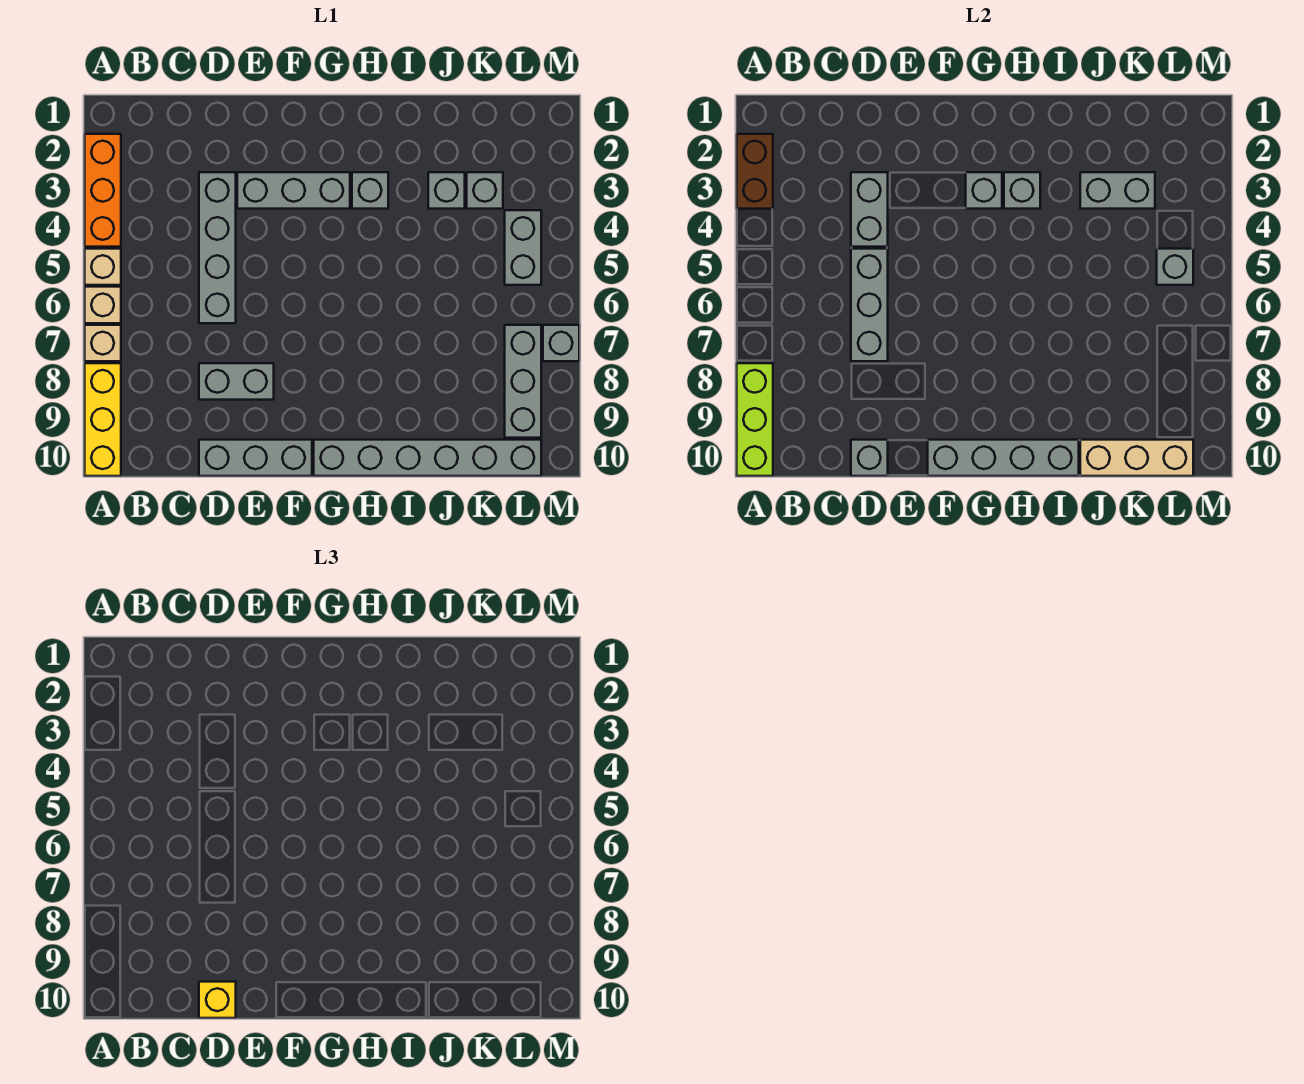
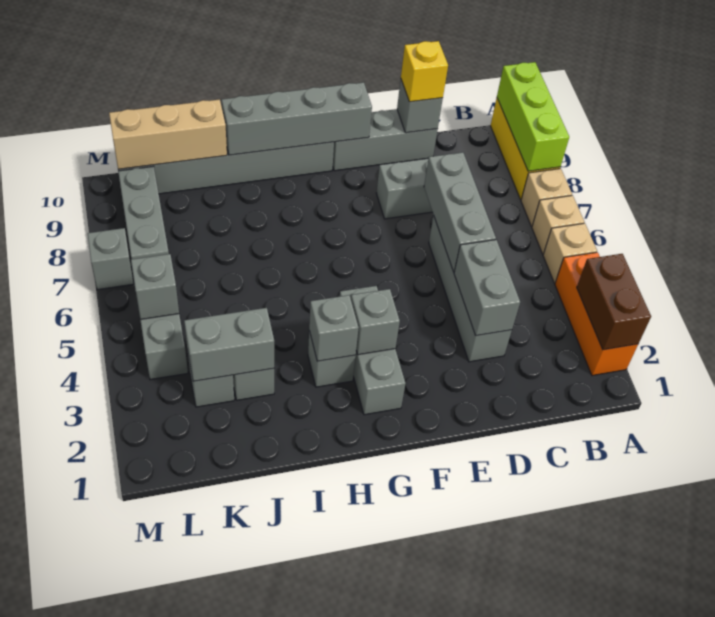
grey 1x3 brick [237,172,350,209] -> grey 1x3 brick turned to [340,286,406,415]

